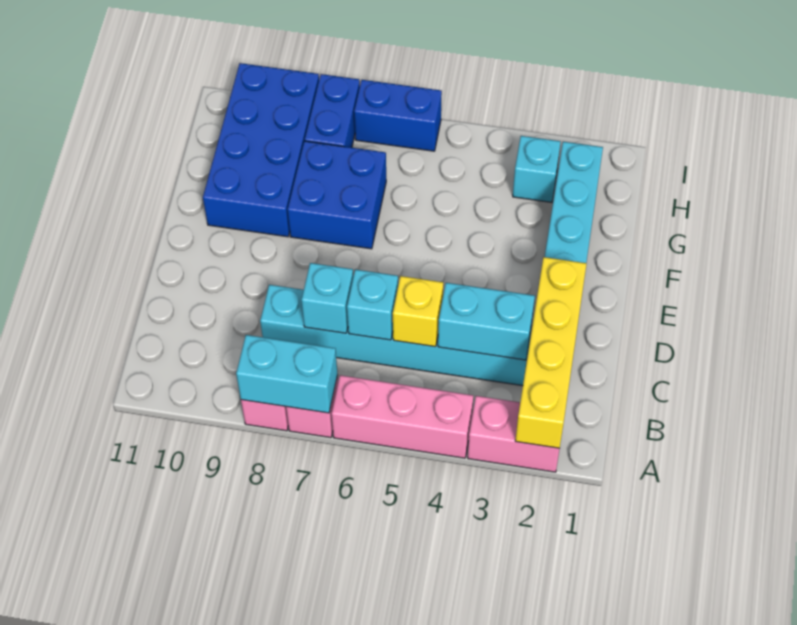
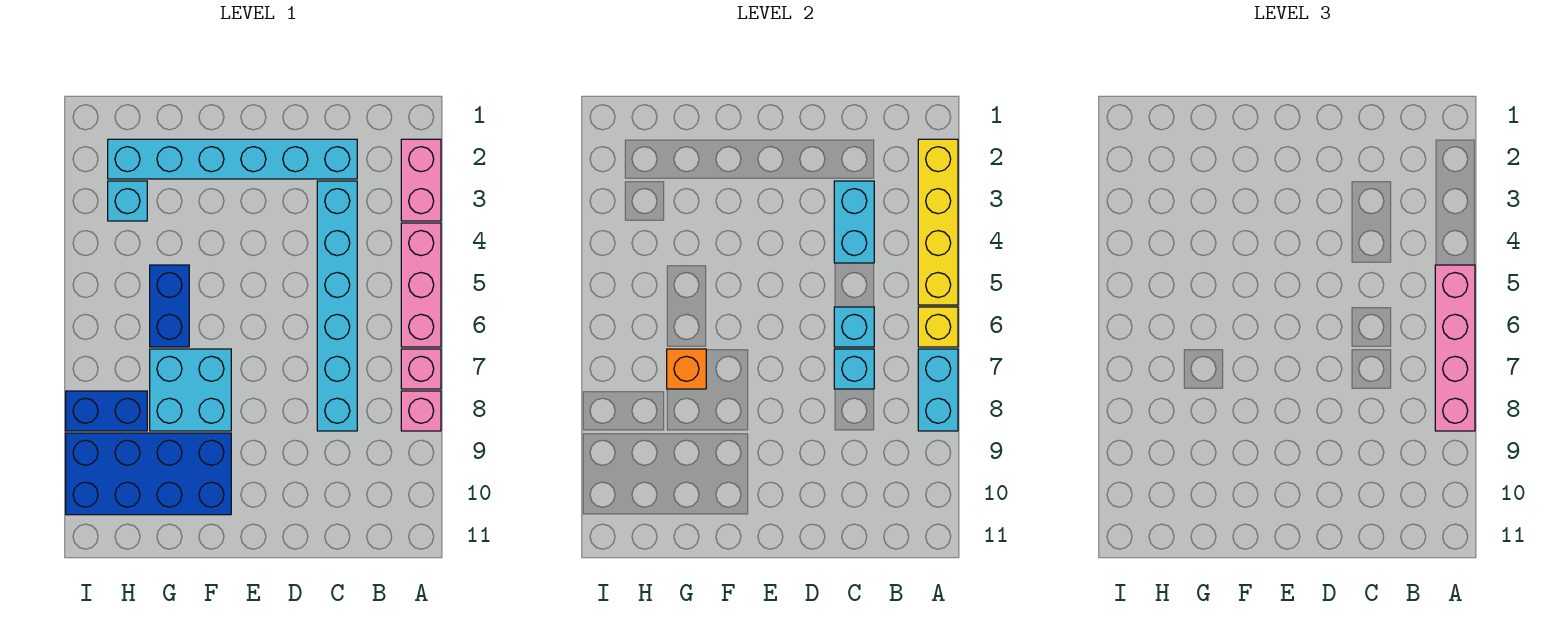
yellow 1x4 brick [515,257,587,448] -> yellow 1x4 brick turned to [918,139,958,305]
none -> pink 1x4 brick [1435,265,1475,431]
yellow 1x1 brick [393,276,443,347] -> yellow 1x1 brick moved to [918,307,958,347]
blue 2x2 brick [288,141,386,249] -> cyan 2x2 brick [150,349,231,431]
none -> orange 1x1 brick [667,349,706,389]
blue 1x2 brick [354,80,442,151] -> blue 1x2 brick moved to [150,265,189,347]

